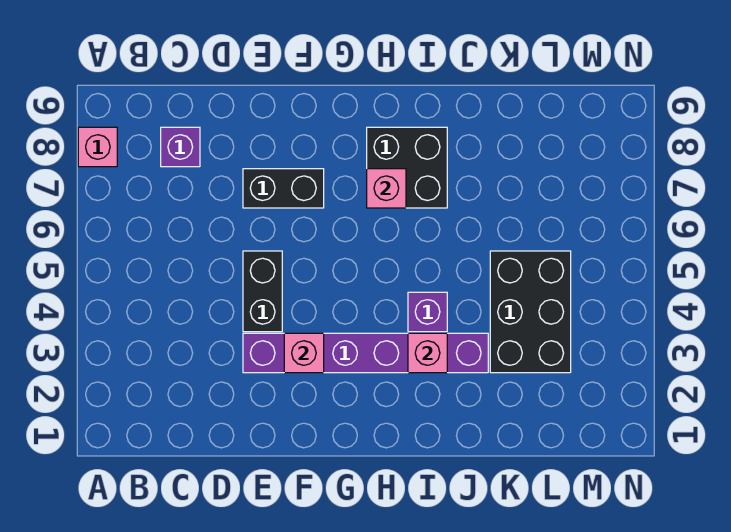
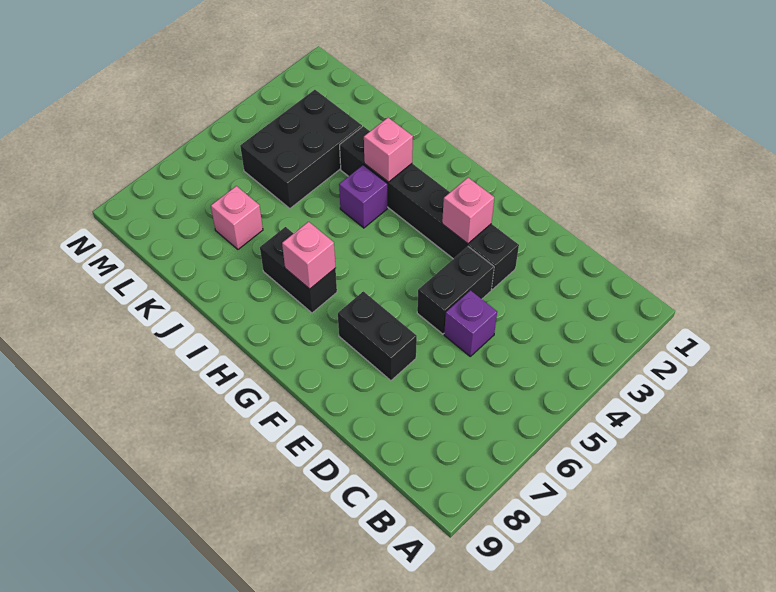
pink 1x1 brick [78,127,117,167] -> pink 1x1 brick moved to [211,186,263,249]
purple 1x1 brick [161,127,200,167] -> purple 1x1 brick moved to [444,290,497,356]
purple 1x6 brick [243,333,488,373] -> black 1x6 brick [340,126,519,290]
black 2x2 brick [367,127,447,208] -> black 1x2 brick [260,227,337,313]

